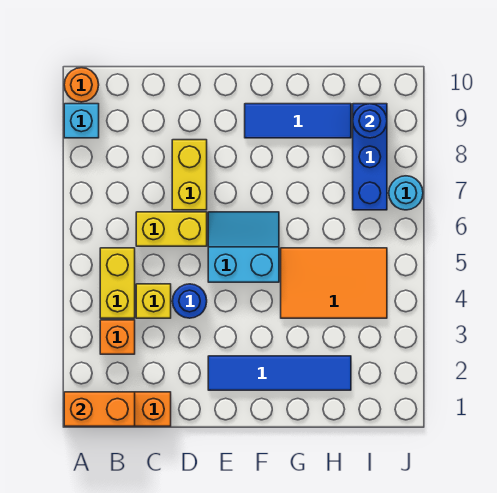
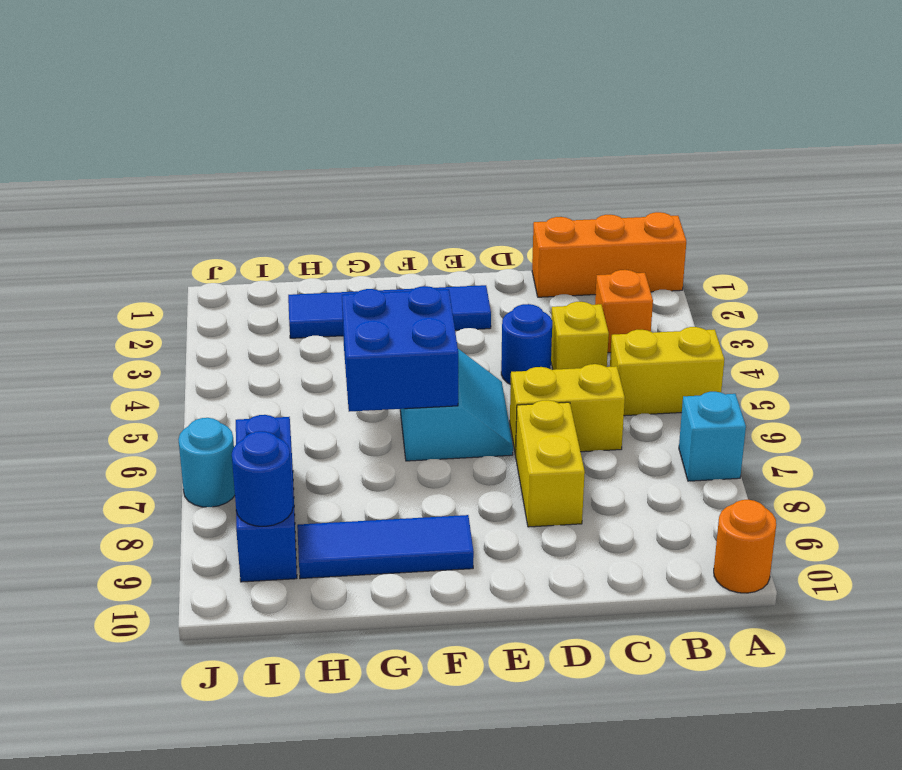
orange 1x2 brick [64,392,135,426] -> none
cyan 1x1 brick [64,104,99,138] -> cyan 1x1 brick moved to [679,392,746,481]
yellow 1x2 brick [100,248,135,318] -> yellow 1x2 brick turned to [610,327,724,416]
cyan 2x2 slope [208,212,279,282] -> cyan 2x2 slope turned to [400,349,513,461]
none -> blue 2x2 brick [342,286,458,412]
orange 2x3 tile [281,248,387,318] -> none

